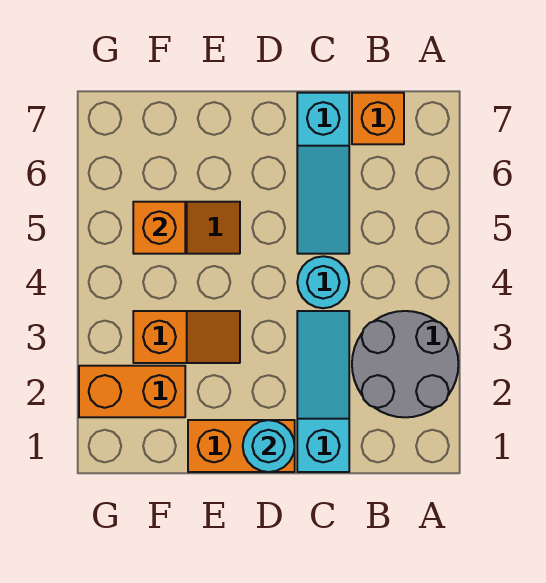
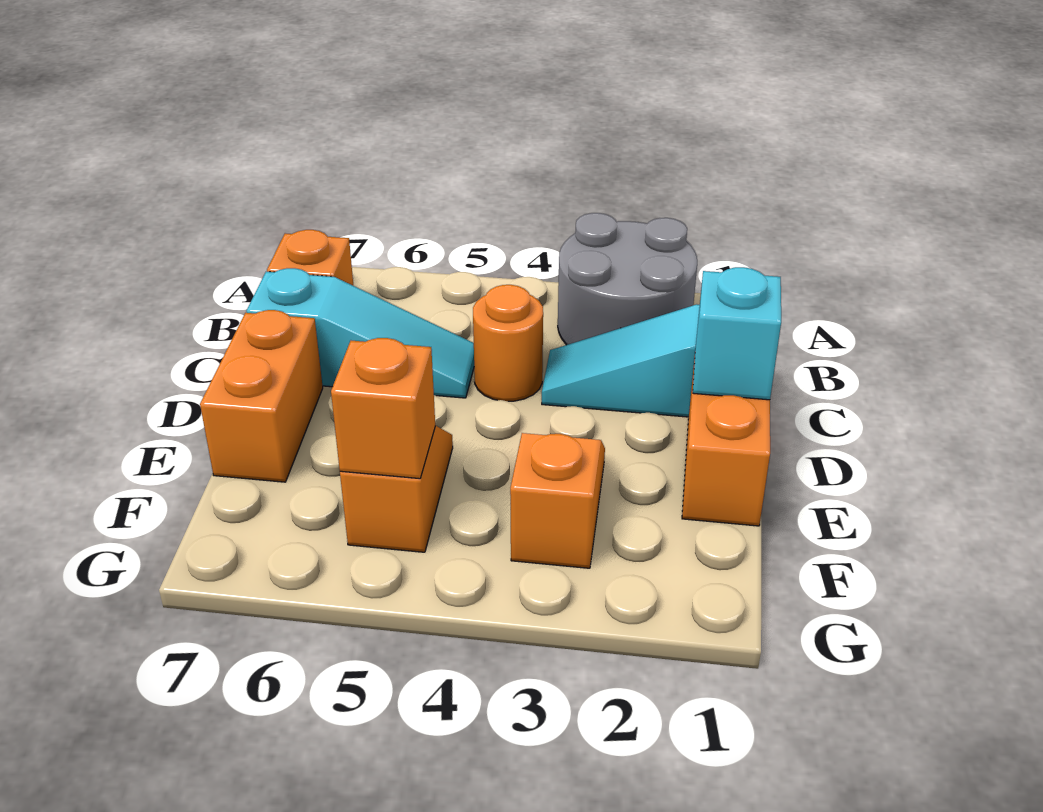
cyan 1x1 round brick [297,256,349,308] -> orange 1x1 round brick [473,285,543,401]
cyan 1x1 round brick [243,420,295,472] -> cyan 1x1 brick [693,267,781,400]
orange 1x2 brick [79,366,185,417] -> orange 1x2 brick moved to [200,310,323,482]

